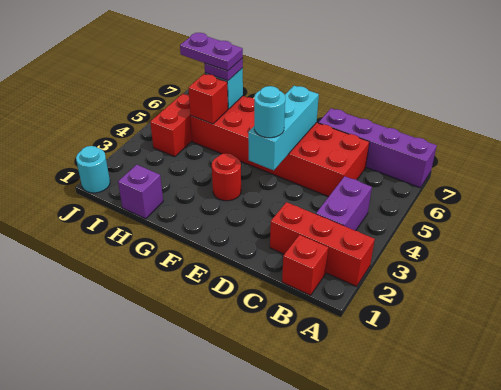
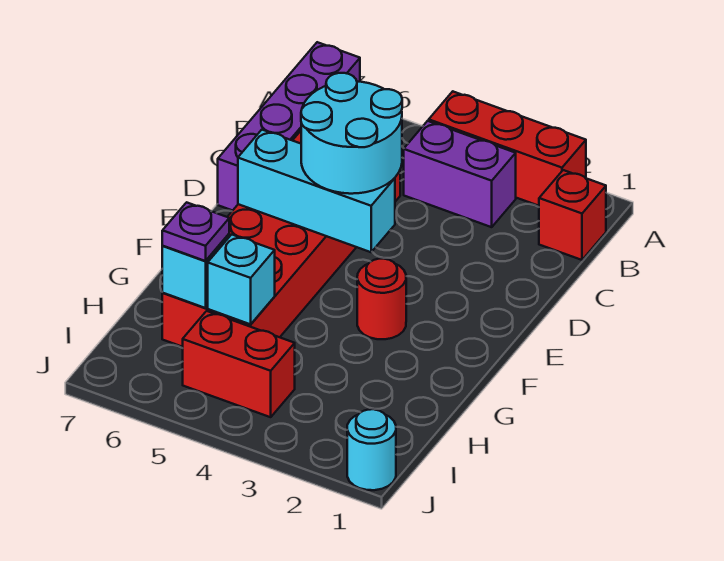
red 1x3 brick [270,202,375,286] -> red 1x3 brick turned to [429,91,586,206]
cyan 1x1 round brick [254,86,285,138] -> cyan 2x2 round brick [301,73,402,194]
purple 1x1 brick [118,165,163,219] -> none
red 1x1 brick [188,74,228,124] -> cyan 1x1 brick [208,235,275,324]
purple 1x2 plate [180,33,243,71] -> none

